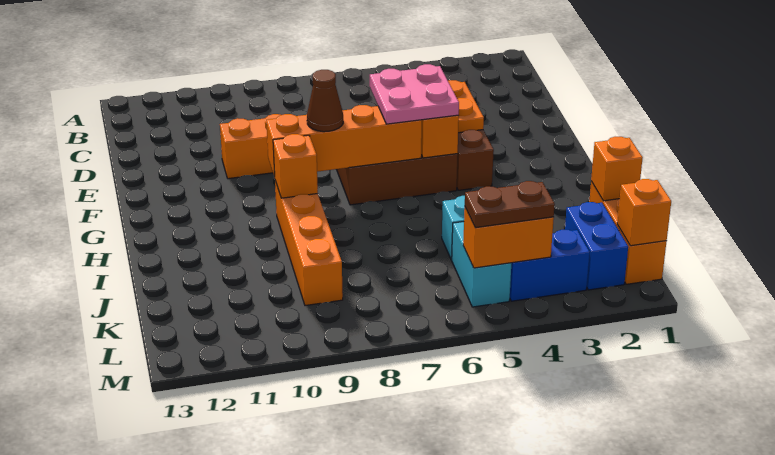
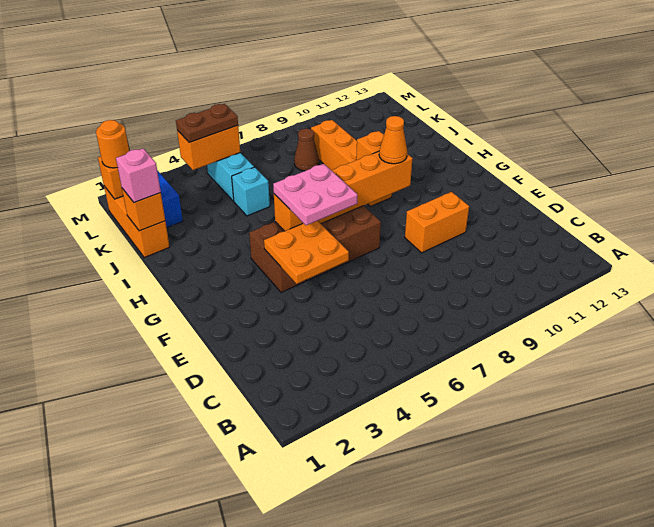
brown 1x1 cone [307,70,343,132] -> brown 1x1 cone moved to [294,129,319,171]
none -> orange 1x1 cone [379,116,407,164]
none -> pink 1x1 brick [116,149,161,203]
none -> orange 1x1 round brick [96,120,129,168]
blue 1x2 brick [510,230,590,301] -> none

